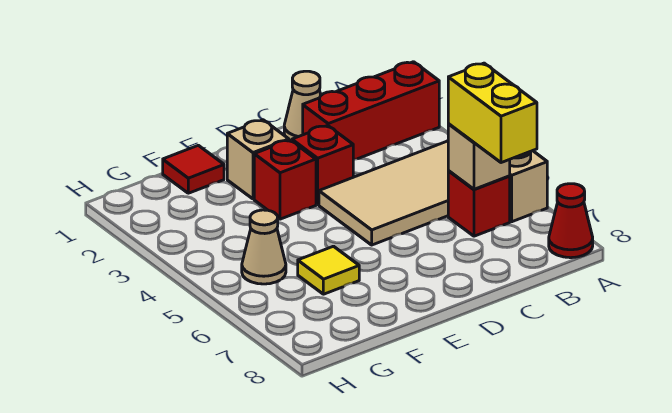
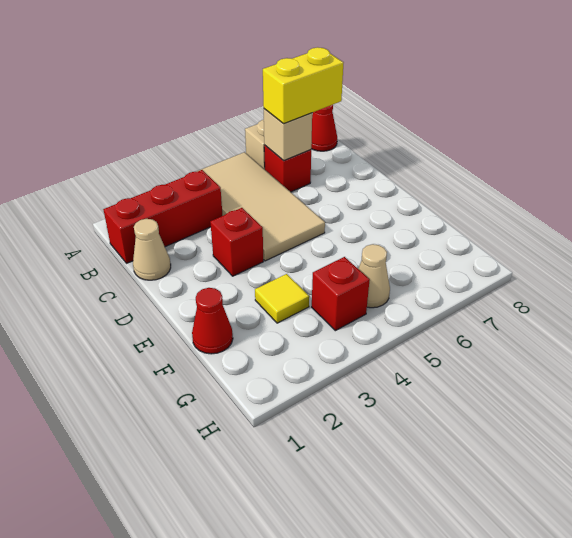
red 1x3 brick [303,62,439,160] -> red 1x3 brick turned to [103,170,222,263]
tan 1x1 brick [227,120,289,199] -> none
red 1x1 brick [254,140,316,219] -> red 1x1 brick moved to [312,257,370,331]
red 1x1 tile [163,145,224,193] -> red 1x1 cone [192,288,233,354]
yellow 1x1 tile [298,246,359,294] -> yellow 1x1 tile moved to [255,274,309,323]

